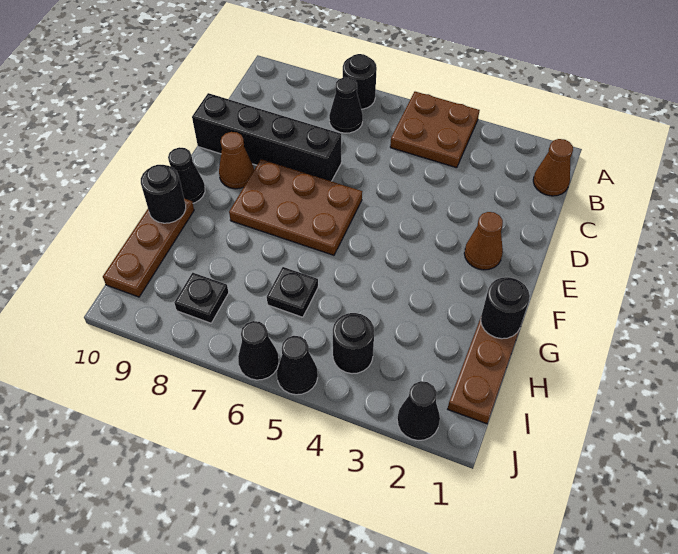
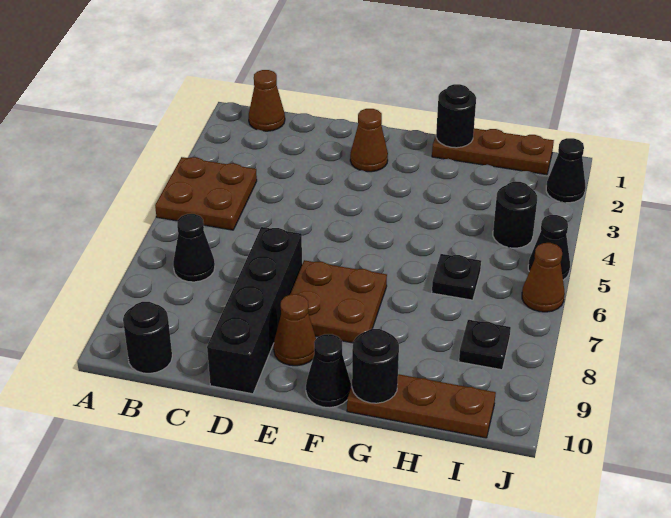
black 1x1 round brick [343,54,377,109] -> black 1x1 round brick moved to [123,302,172,373]
brown 2x3 plate [229,159,362,255] -> brown 2x2 plate [291,260,387,343]
black 1x1 cone [238,321,279,380] -> brown 1x1 cone [522,243,565,312]

